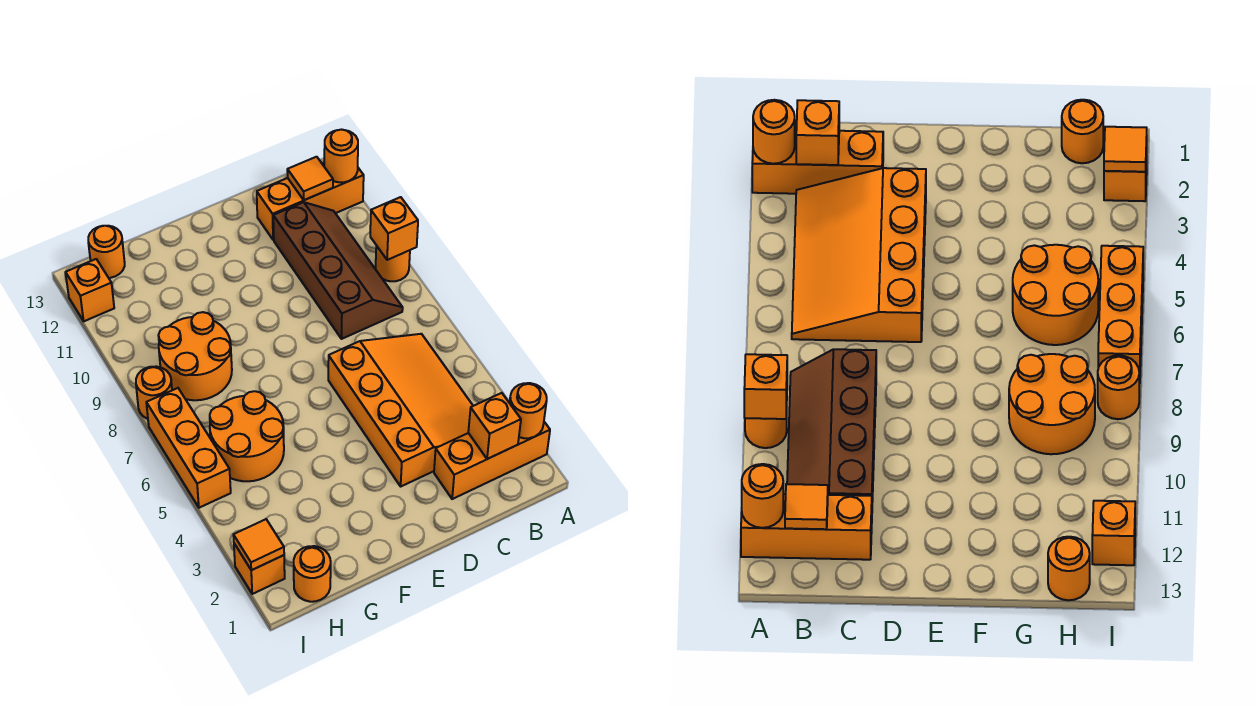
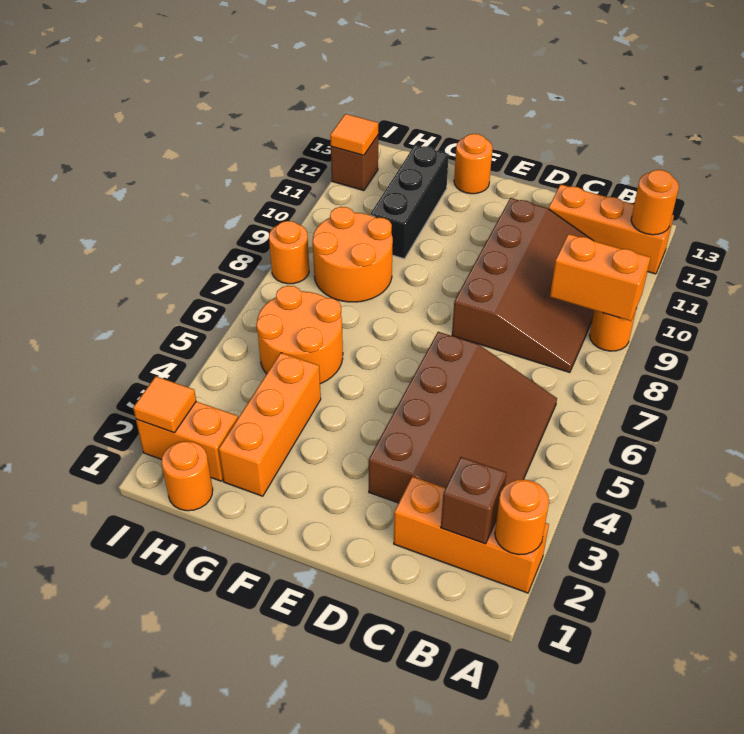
orange 1x1 brick [370,197,418,260] -> orange 1x2 brick [550,234,651,321]
orange 1x1 brick [468,393,521,459] -> brown 1x1 brick [441,457,507,544]
orange 3x4 slope [328,334,473,486] -> brown 3x4 slope [369,332,557,503]
brown 2x4 slope [273,202,403,339] -> brown 3x4 slope [452,198,594,373]
orange 1x1 tile [287,157,333,200] -> orange 1x1 tile moved to [330,114,378,155]
none -> black 1x3 brick [370,145,449,259]
orange 1x1 round brick [88,226,125,278] -> orange 1x1 round brick moved to [454,134,493,194]
orange 1x1 brick [234,544,285,594] -> orange 1x2 brick [136,401,238,481]
orange 1x3 brick [146,388,231,508] -> orange 1x3 brick moved to [219,353,321,496]
orange 1x1 brick [66,259,114,321] -> brown 1x1 brick [331,136,378,191]

